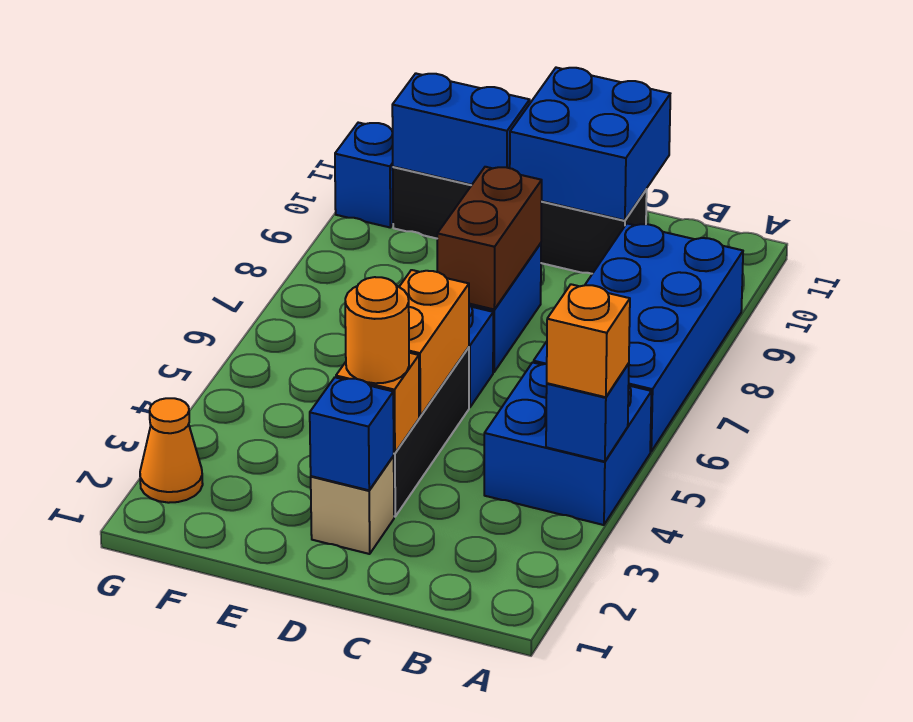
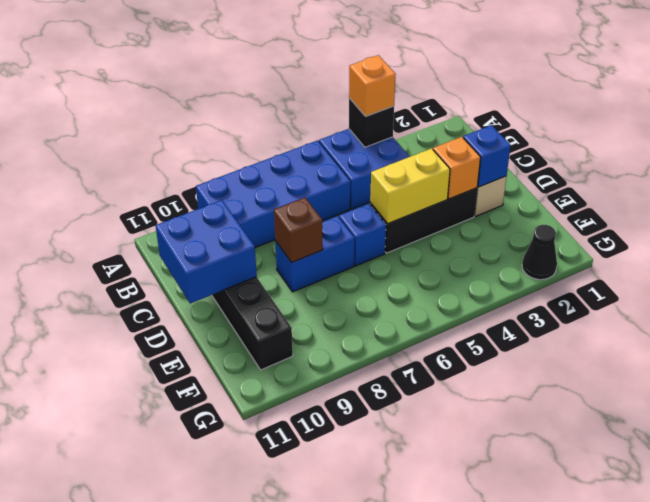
blue 1x1 brick [546,363,629,462] -> black 1x1 brick [349,98,394,147]
orange 1x1 round brick [345,277,409,383] -> none
orange 1x2 brick [399,270,469,416] -> yellow 1x2 brick [370,148,450,224]
brown 1x2 brick [437,167,542,309] -> brown 1x1 brick [274,198,323,263]
blue 1x2 brick [392,73,530,185] -> none
orange 1x1 cone [140,398,203,503] -> black 1x1 cone [522,225,557,280]
blue 1x1 brick [335,123,393,227] -> none

